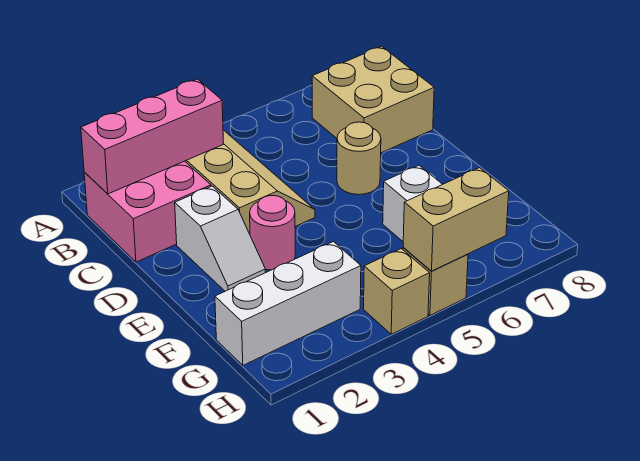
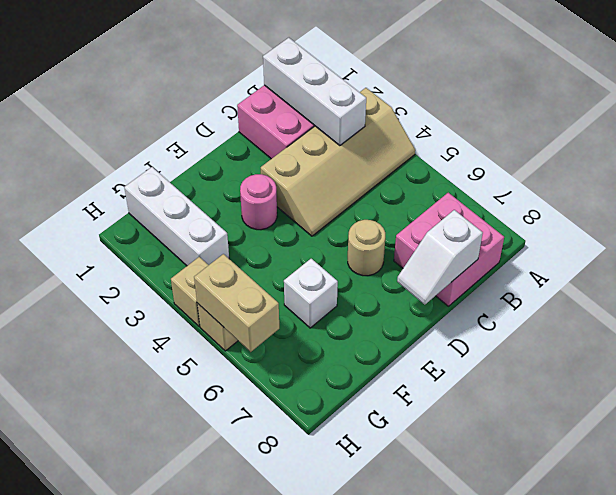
pink 1x3 brick [81,79,224,194] -> white 1x3 brick [263,38,366,146]
tan 2x2 brick [312,46,434,153] -> pink 2x2 brick [394,193,504,306]
white 1x2 slope [175,186,265,291] -> white 1x2 slope moved to [397,210,483,305]

